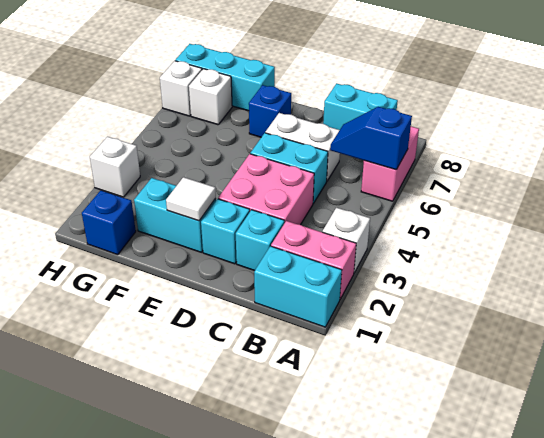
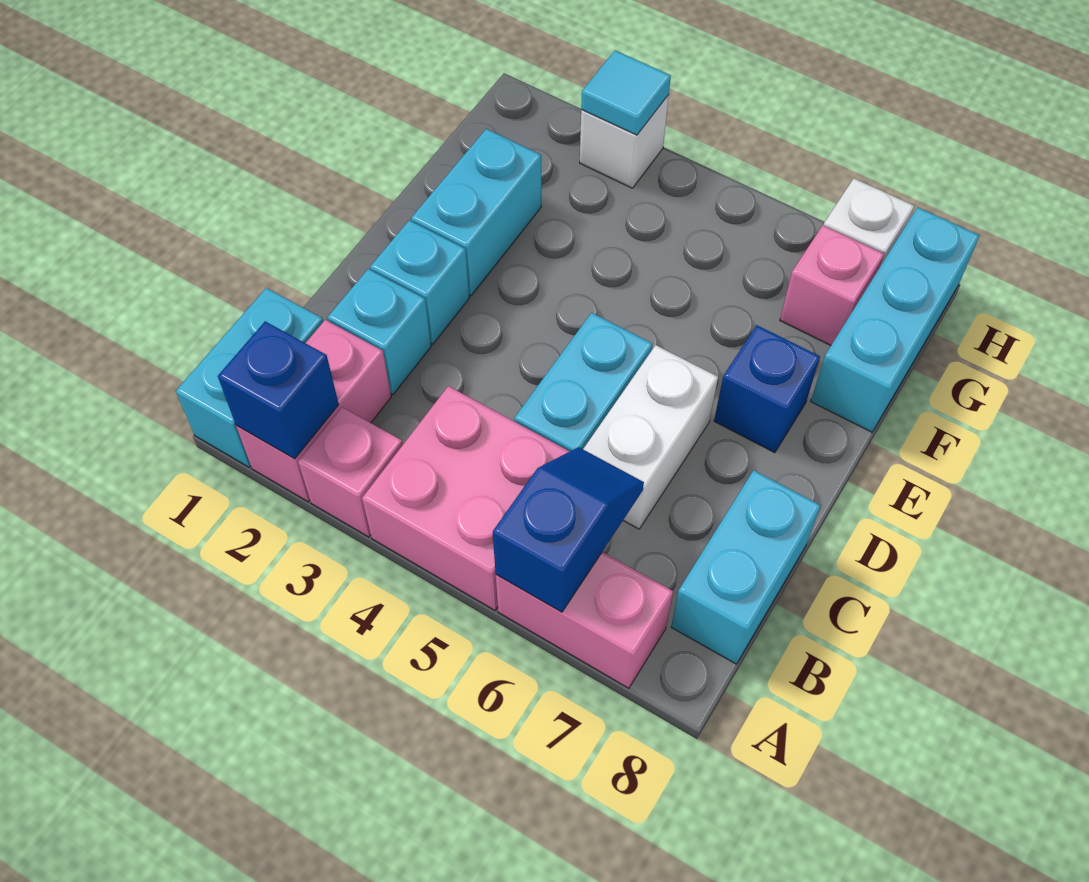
white 1x1 brick [322,208,370,273] -> pink 1x1 brick [298,407,403,537]
pink 2x2 brick [218,154,314,225] -> pink 2x2 brick moved to [362,386,570,610]
white 1x1 tile [166,177,216,221] -> none
blue 1x1 brick [82,190,136,255] -> blue 1x1 brick moved to [218,321,339,459]
white 1x1 brick [189,69,232,125] -> pink 1x1 brick [780,225,884,345]
none -> cyan 1x1 tile [581,51,671,135]

